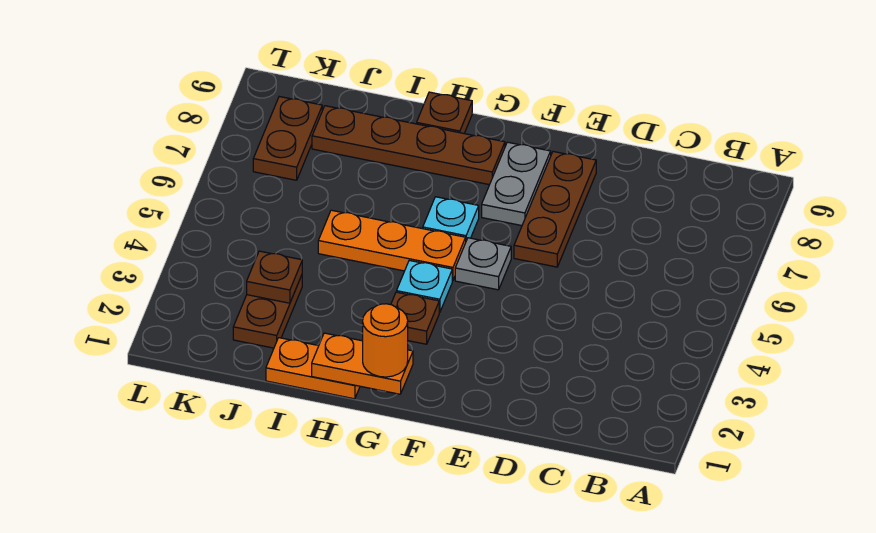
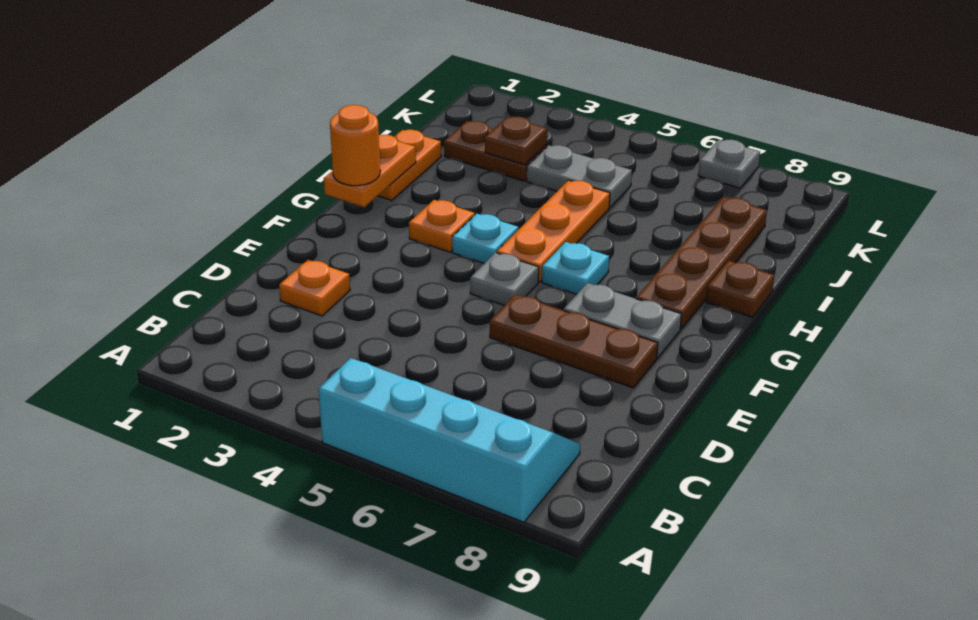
none -> cyan 2x4 slope [318,358,580,522]
none -> orange 1x1 plate [279,260,350,316]
brown 1x1 plate [391,292,439,344] -> orange 1x1 plate [409,200,475,252]
none -> grey 1x2 plate [527,145,632,207]
brown 1x2 plate [253,97,322,180] -> none
none -> grey 1x1 plate [698,140,760,188]

